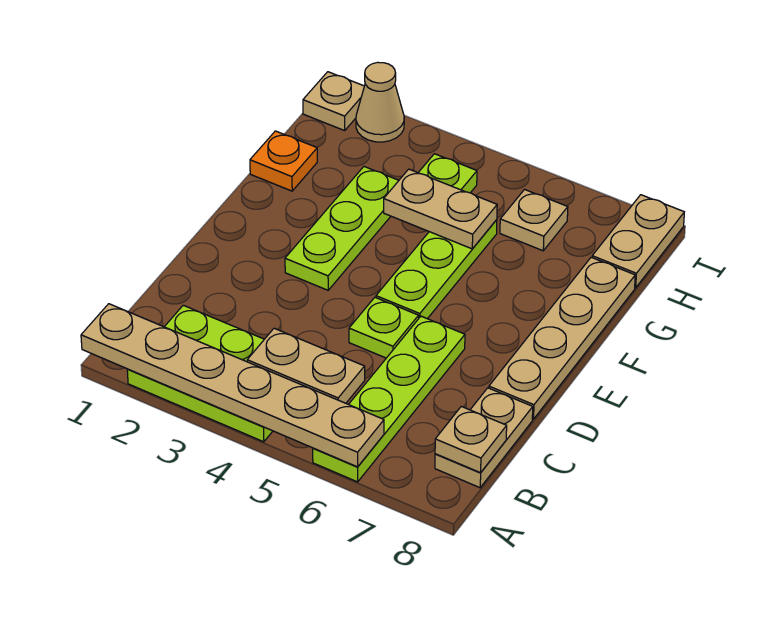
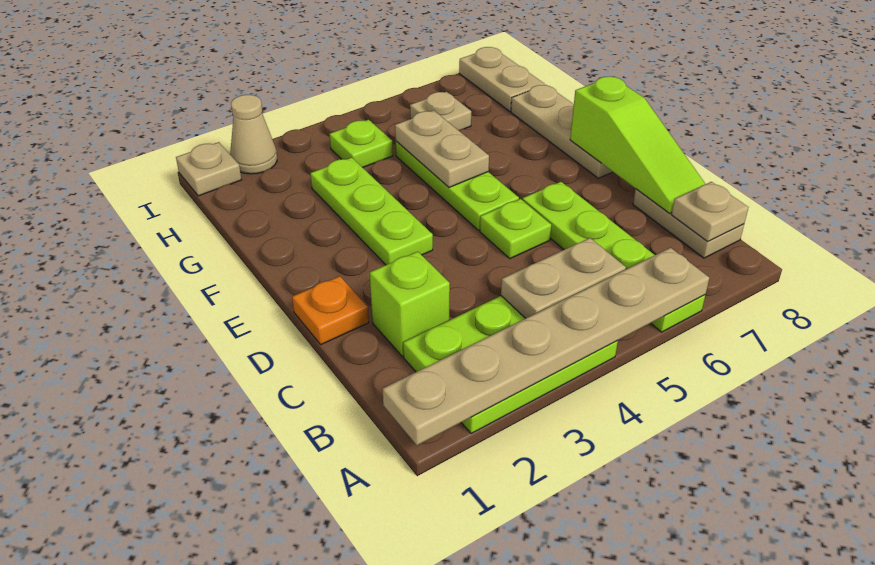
none -> lime 1x1 brick [370,251,450,356]
none -> lime 1x3 slope [570,76,705,213]
tan 1x4 plate [489,257,635,419] -> tan 1x3 plate [511,85,613,178]
orange 1x1 plate [250,131,317,191] -> orange 1x1 plate moved to [292,276,369,345]
tan 1x2 plate [384,169,497,249] -> tan 1x2 plate turned to [395,111,489,187]

